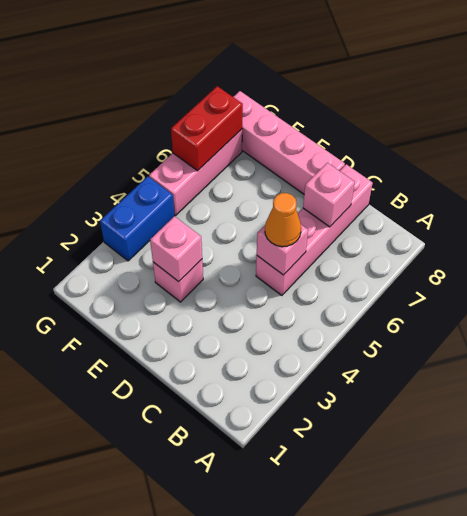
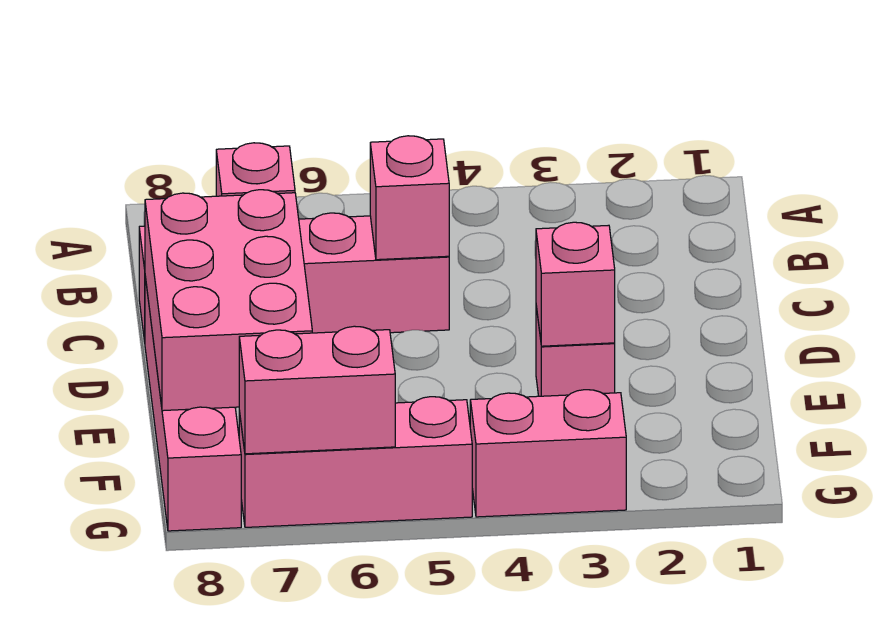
orange 1x1 cone [265,193,301,247] -> none
none -> pink 2x3 brick [145,190,312,411]
blue 1x2 brick [100,177,174,261] -> pink 1x2 brick [470,390,626,517]
red 1x2 brick [171,86,243,171] -> pink 1x2 brick [239,326,395,454]

